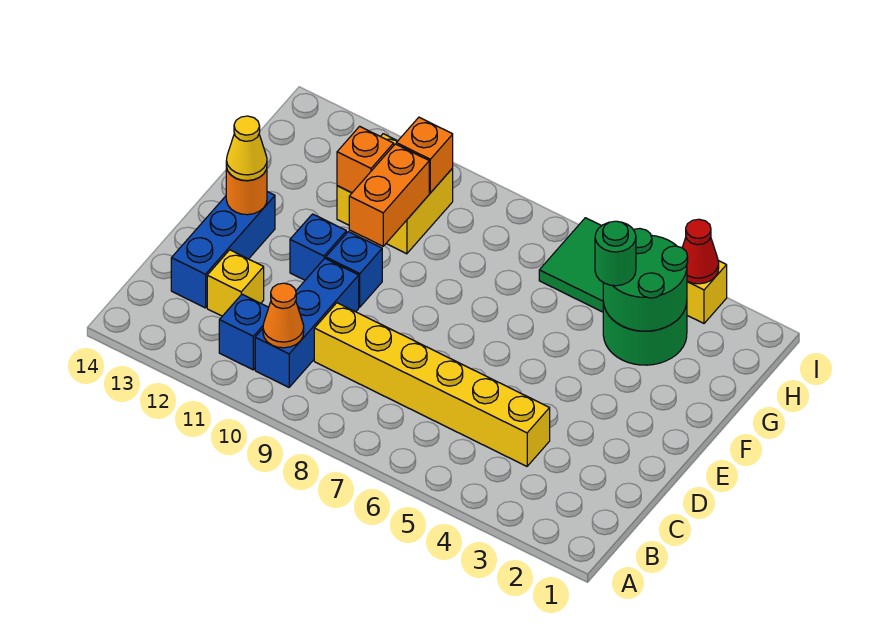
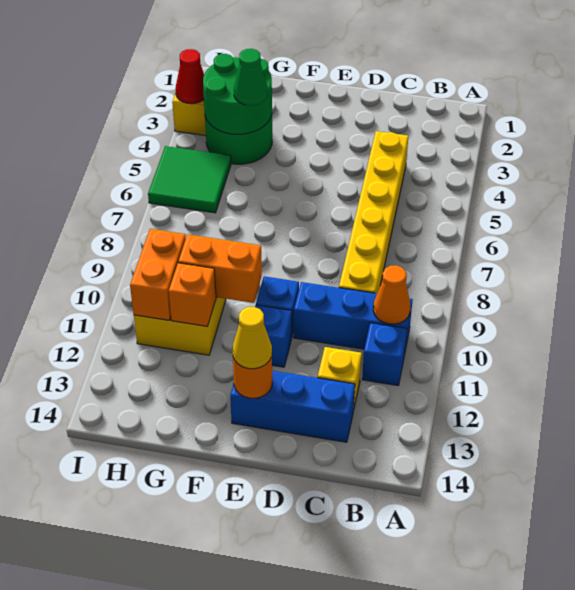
green 1x1 round brick [595,221,636,286] -> green 1x1 cone [234,49,268,105]
orange 1x1 brick [396,117,453,193] -> orange 1x2 brick [130,229,186,320]

